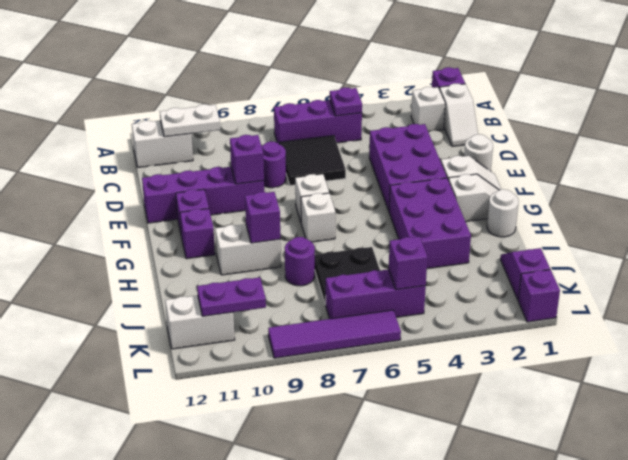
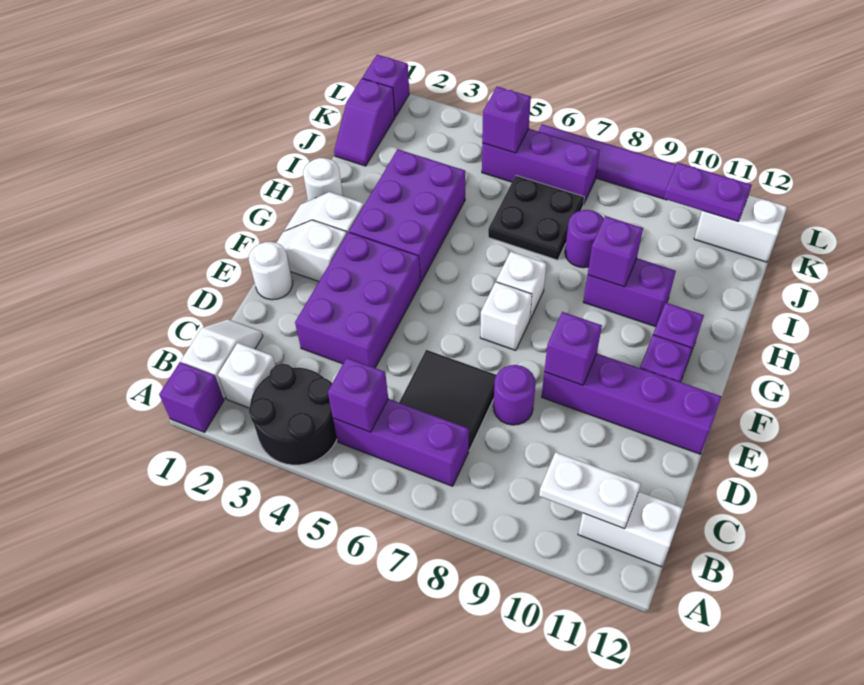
none -> black 2x2 round brick [249,364,337,465]
purple 1x1 plate [330,87,362,116] -> purple 1x1 brick [328,358,388,432]
white 1x2 brick [215,224,281,275] -> purple 1x2 brick [583,258,676,327]

